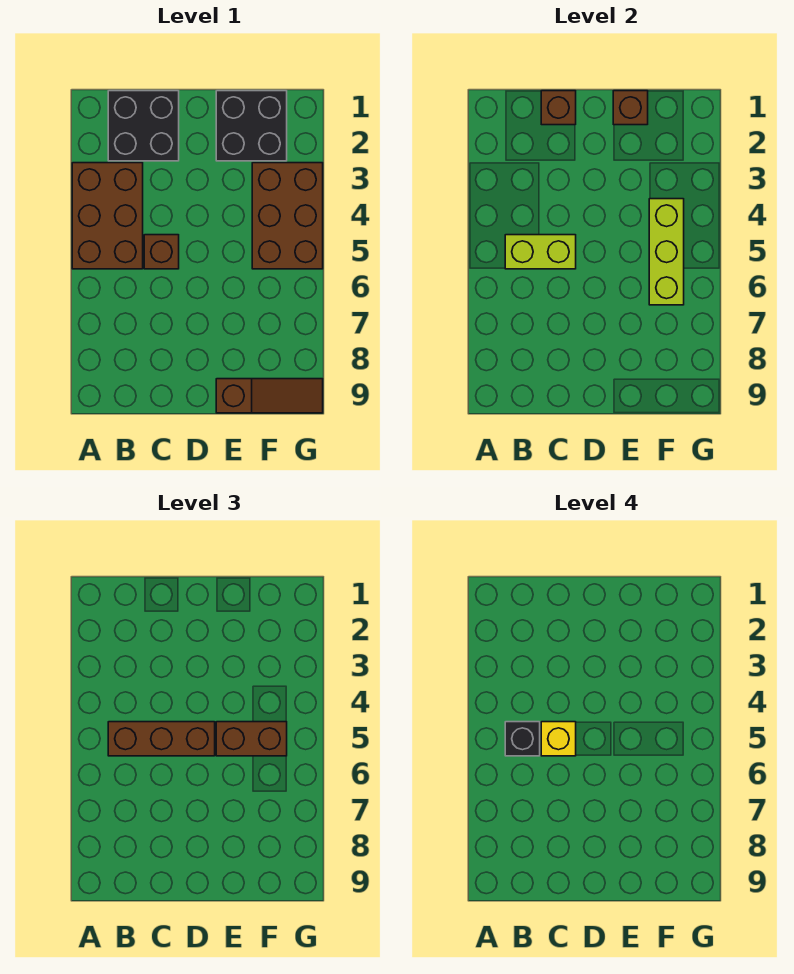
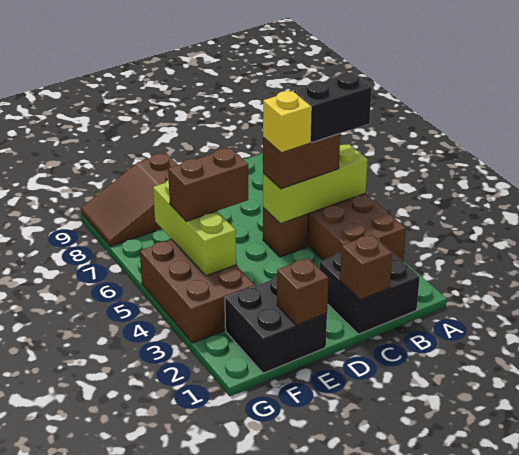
lime 1x2 brick [505,235,576,269] -> lime 1x3 brick [263,144,368,224]
brown 1x3 brick [108,722,215,756] -> brown 1x2 brick [263,133,340,189]
black 1x1 brick [505,722,540,756] -> black 1x2 brick [294,72,372,143]
brown 1x3 slope [216,379,323,413] -> brown 2x3 slope [81,153,178,247]

